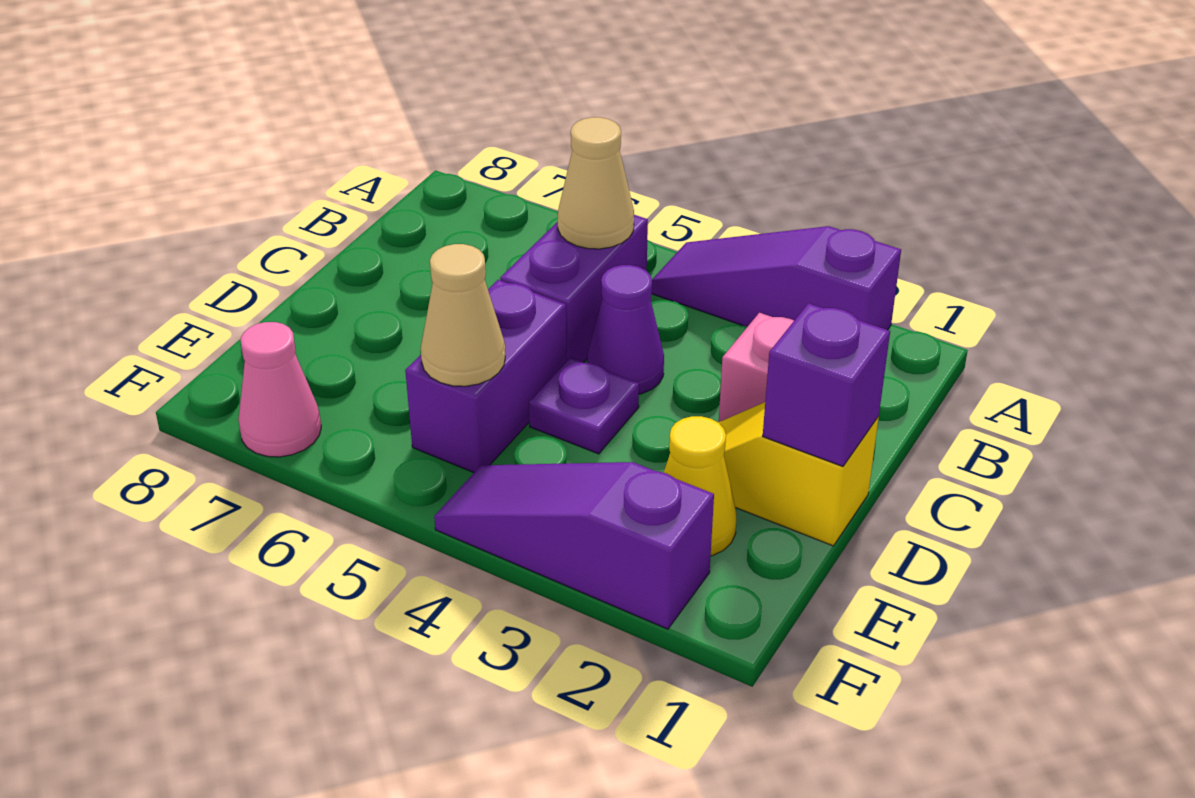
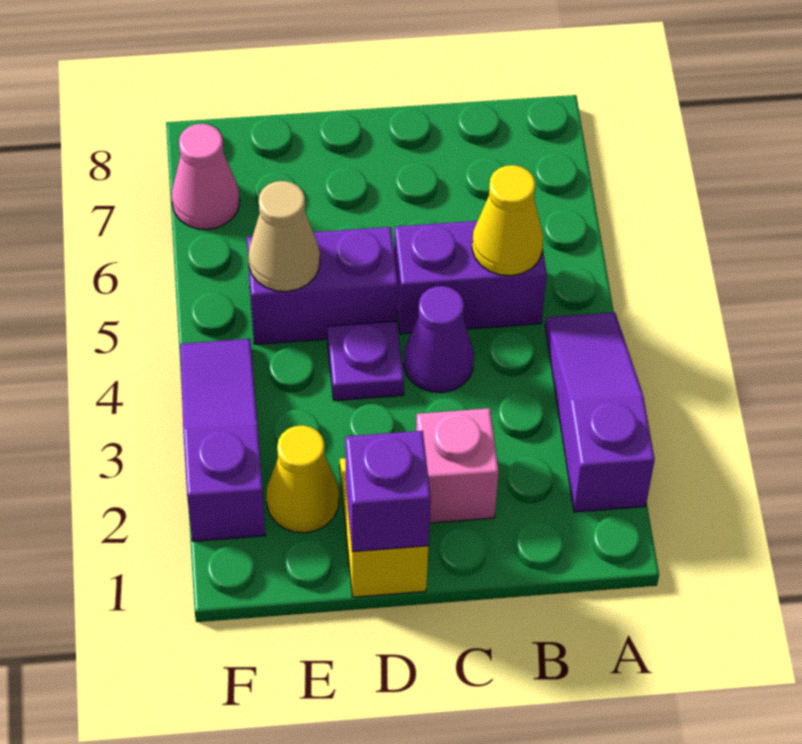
tan 1x1 cone [558,117,634,249] -> yellow 1x1 cone [472,165,543,276]

